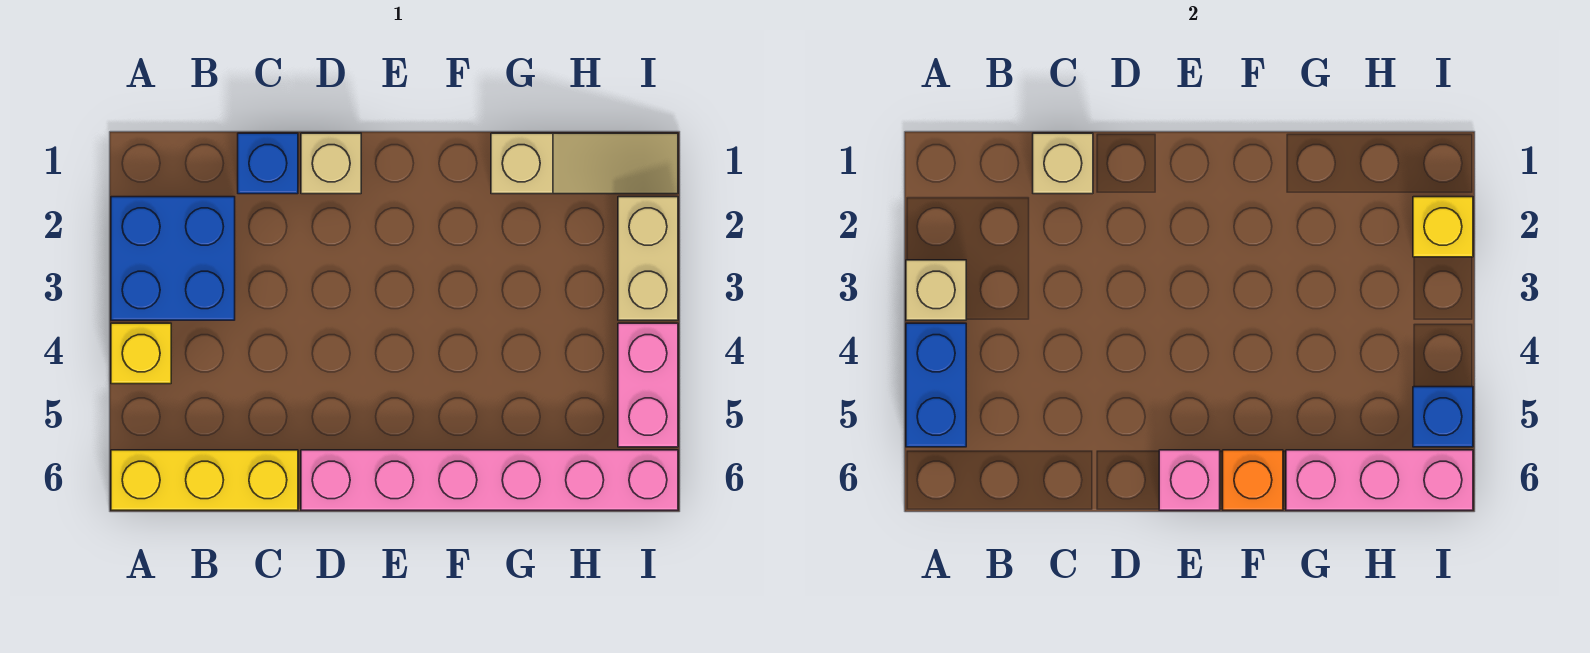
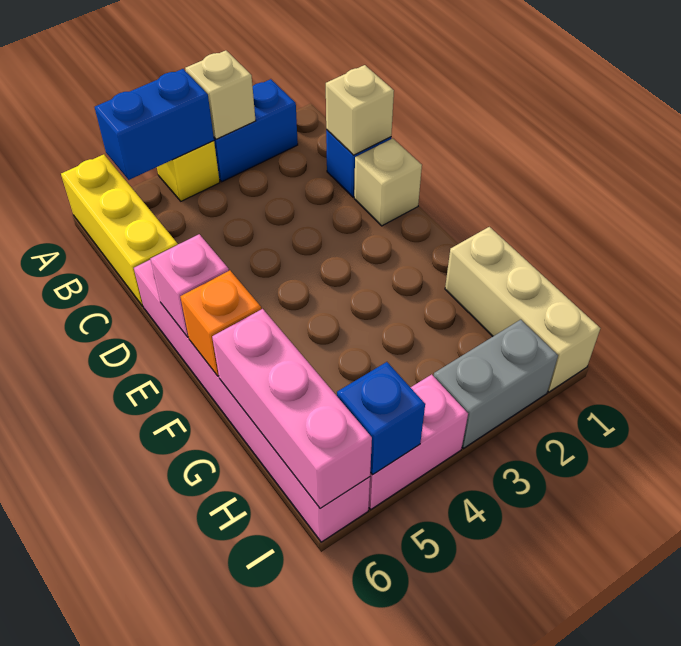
blue 2x2 brick [111,197,235,320] -> blue 1x2 brick [214,79,298,182]
tan 1x3 slope [491,133,678,194] -> tan 1x3 brick [445,227,600,392]
tan 1x2 brick [618,197,678,320] -> grey 1x2 brick [434,320,558,448]
yellow 1x1 brick [1413,197,1473,257] -> none

